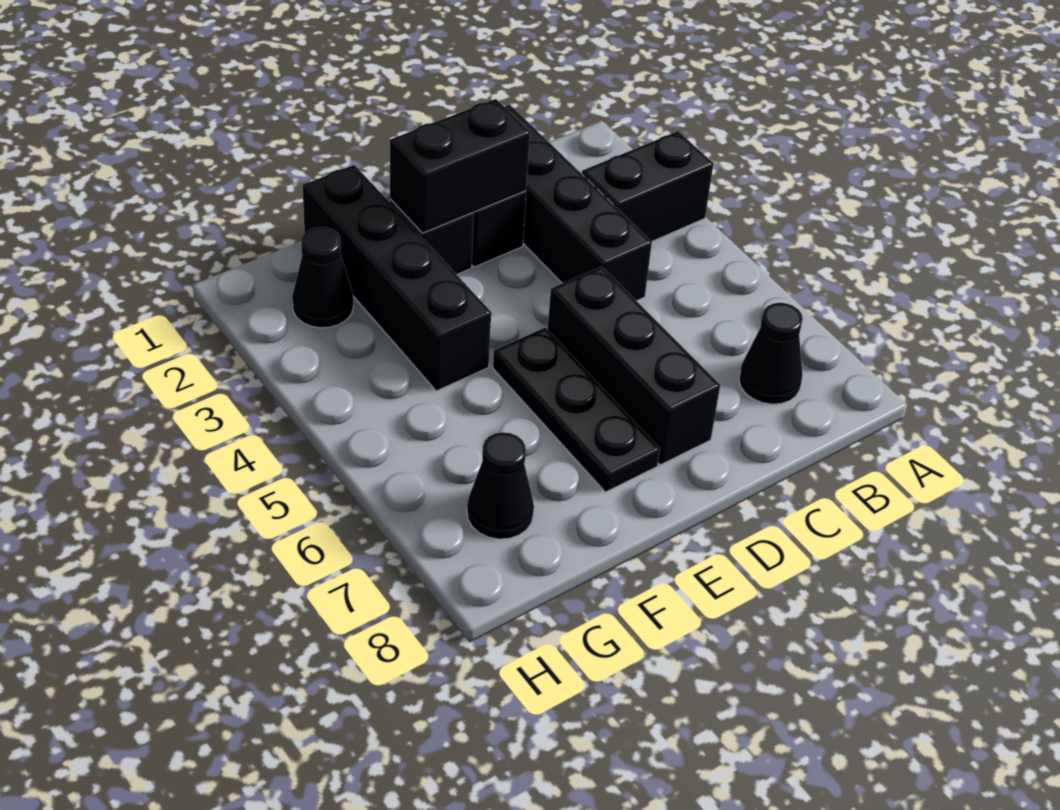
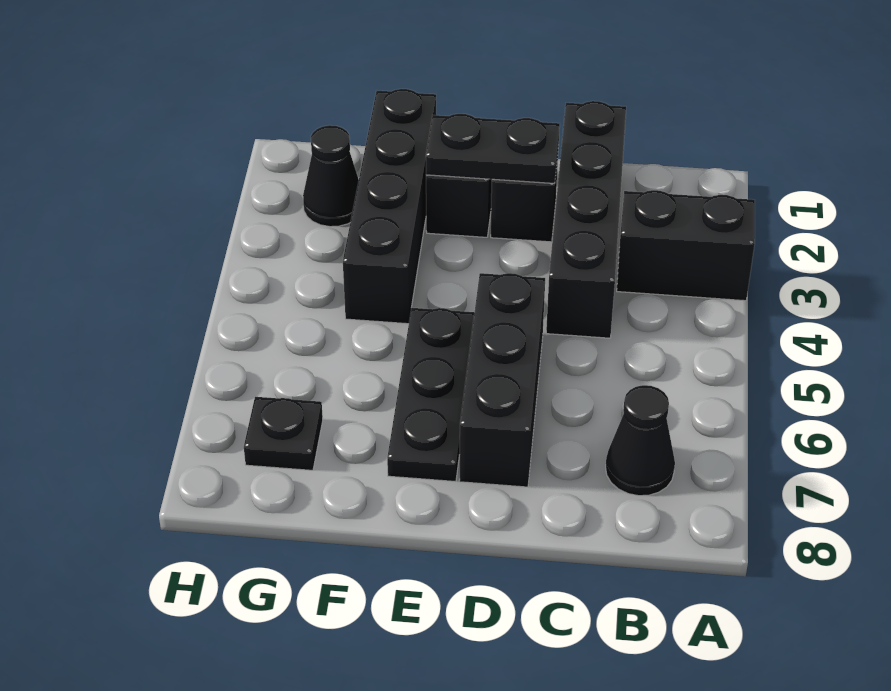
black 1x2 brick [390,99,530,233] -> black 1x2 plate [426,114,560,184]
black 1x1 cone [467,432,534,539] -> black 1x1 plate [244,397,323,470]

